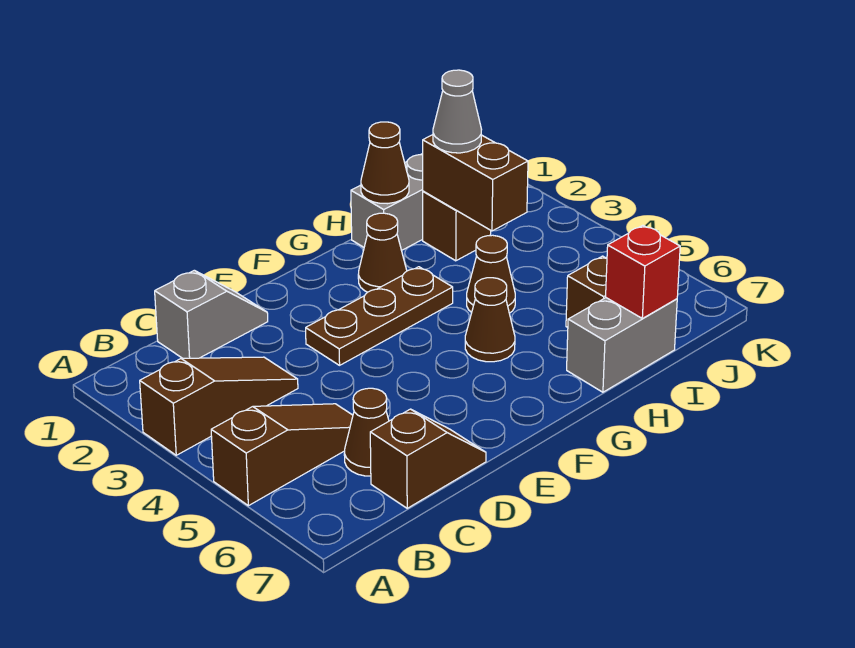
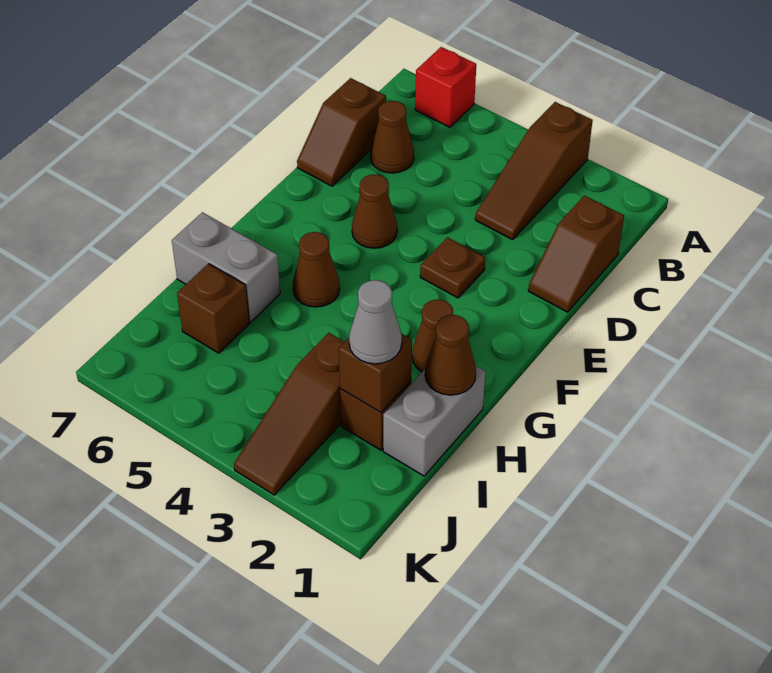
brown 1x3 slope [211,404,353,506] -> brown 1x3 slope moved to [234,333,344,495]
grey 1x2 slope [155,270,268,358] -> brown 1x2 slope [528,196,624,312]
brown 1x3 plate [306,267,453,365] -> brown 1x1 plate [420,237,485,298]
brown 1x1 cone [467,235,515,313] -> brown 1x1 cone moved to [352,174,397,248]
grey 1x2 brick [567,298,677,392] -> grey 1x2 brick turned to [172,212,280,322]
brown 1x2 brick [423,135,528,231] -> brown 1x1 brick [339,334,412,412]
red 1x1 brick [606,225,680,318] -> red 1x1 brick moved to [415,47,476,127]

